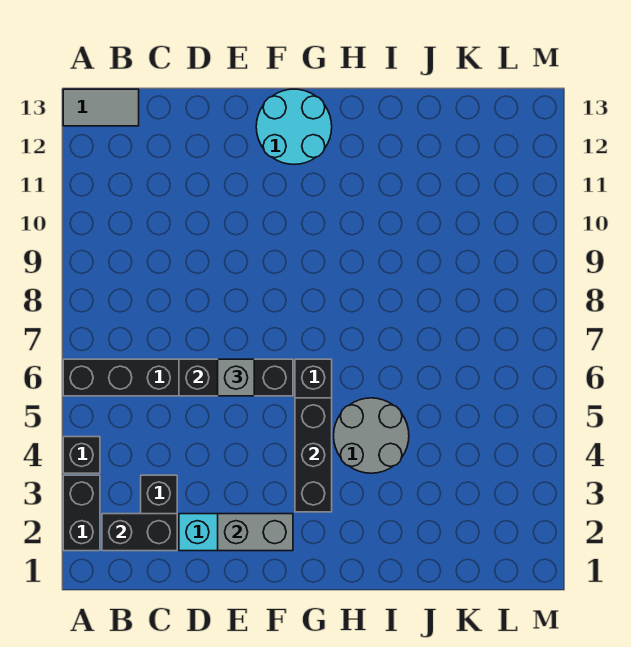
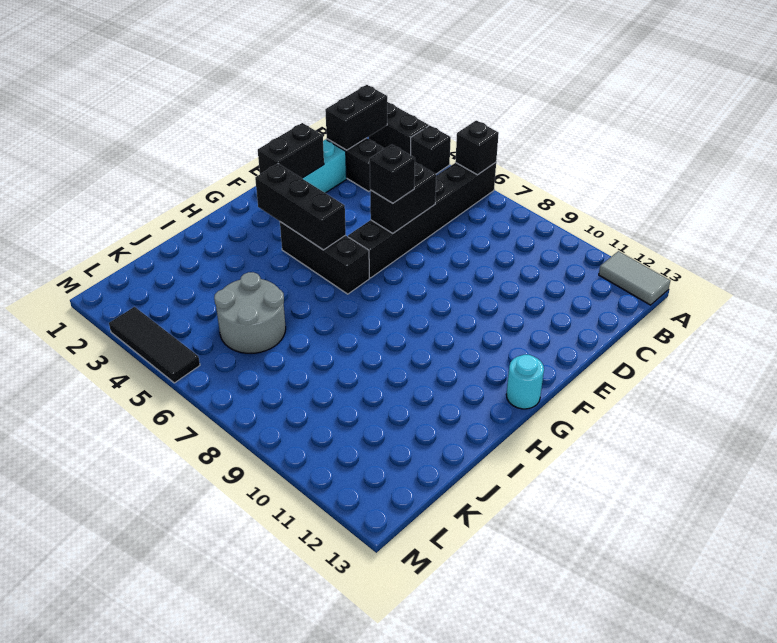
none -> black 1x1 brick [455,120,499,175]
grey 1x2 tile [63,89,139,126] -> grey 1x2 tile turned to [599,251,670,305]
grey 1x2 brick [218,514,293,551] -> black 1x2 brick [258,123,324,178]
grey 1x1 brick [218,359,254,396] -> black 1x1 brick [370,145,415,203]
cyan 2x2 round brick [256,89,332,164] -> cyan 1x1 round brick [506,355,544,409]
grey 2x2 round brick [334,398,409,473] -> grey 2x2 round brick moved to [214,272,286,353]
none -> black 1x3 tile [109,307,200,383]

